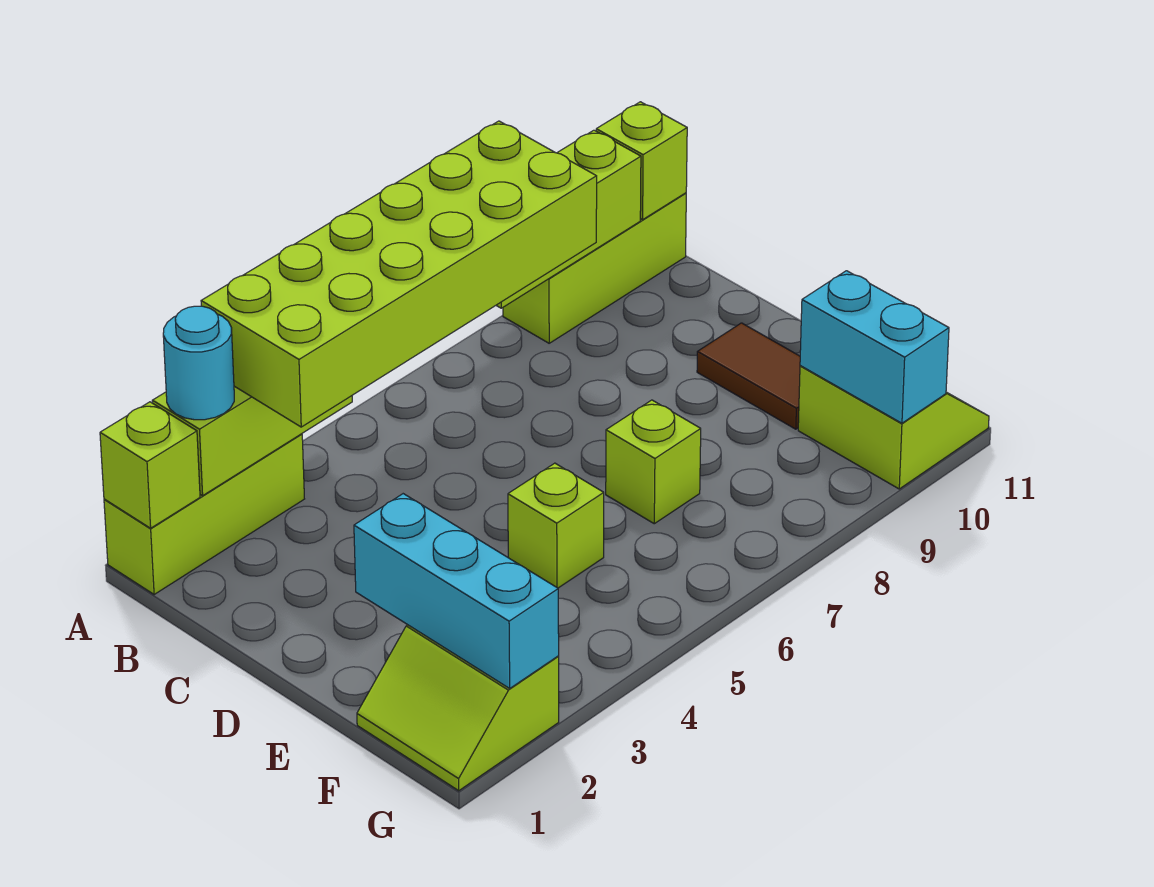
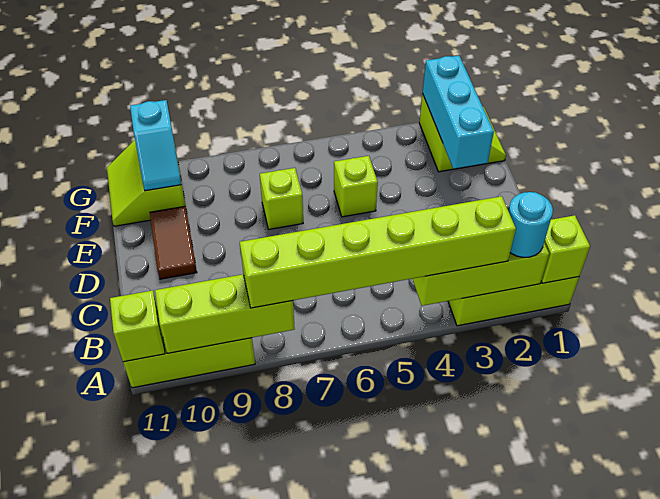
lime 2x6 brick [201,121,597,427] -> lime 1x6 brick [240,196,516,308]
cyan 1x2 brick [800,271,949,423] -> cyan 1x2 slope [130,100,181,191]

